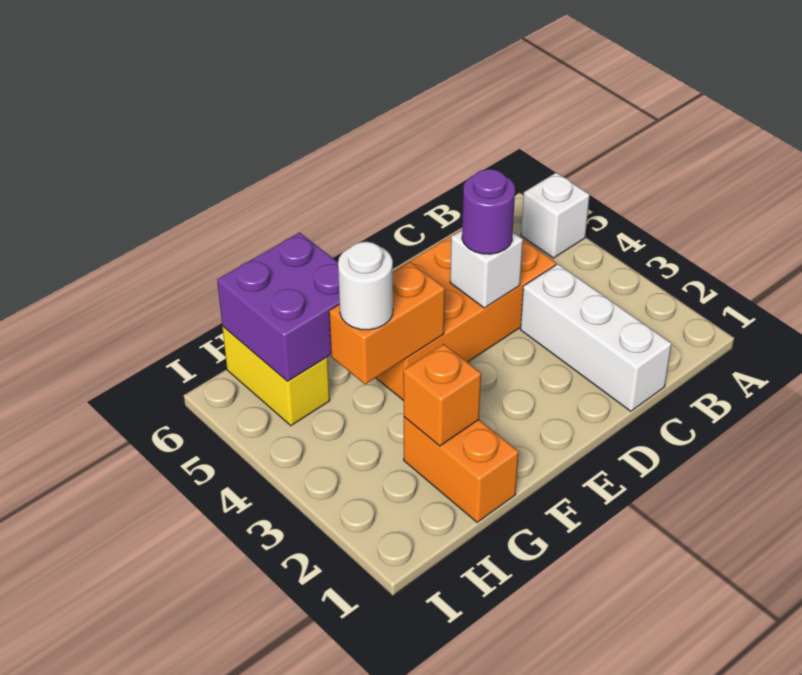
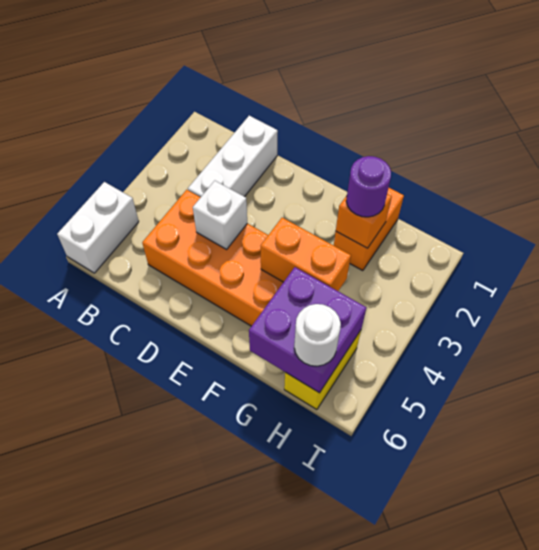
white 1x1 brick [521,173,590,258] -> white 1x2 brick [57,182,139,273]
purple 1x1 round brick [462,169,515,254] -> purple 1x1 round brick moved to [346,156,391,217]
white 1x1 round brick [338,242,393,330] -> white 1x1 round brick moved to [294,304,341,366]

